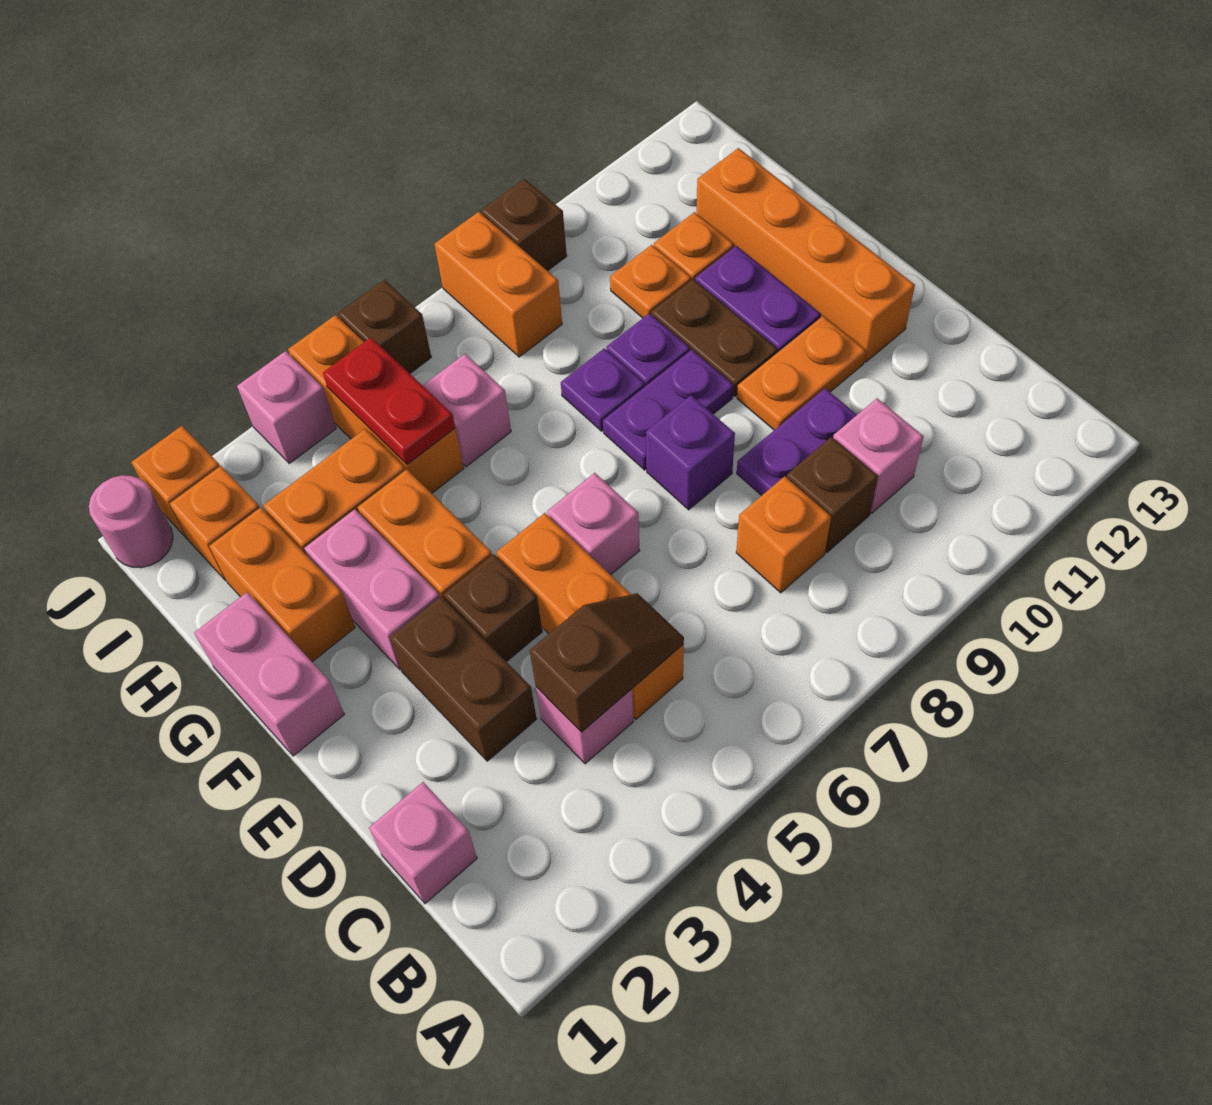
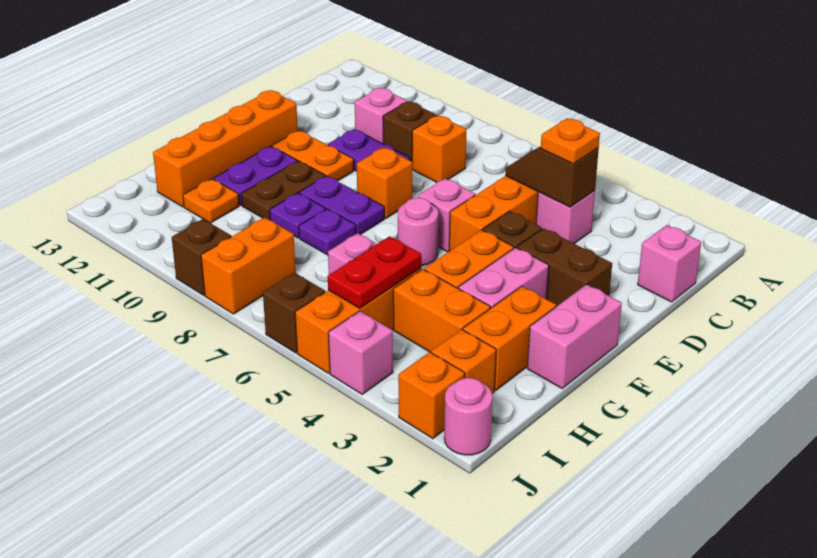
brown 1x2 brick [390,596,537,761] -> brown 1x2 brick turned to [517,228,612,307]
purple 1x1 brick [646,395,735,510] -> orange 1x1 brick [357,147,412,218]
none -> pink 1x1 round brick [398,198,438,266]
orange 1x1 plate [610,245,691,318] -> orange 1x1 plate moved to [541,118,600,164]

